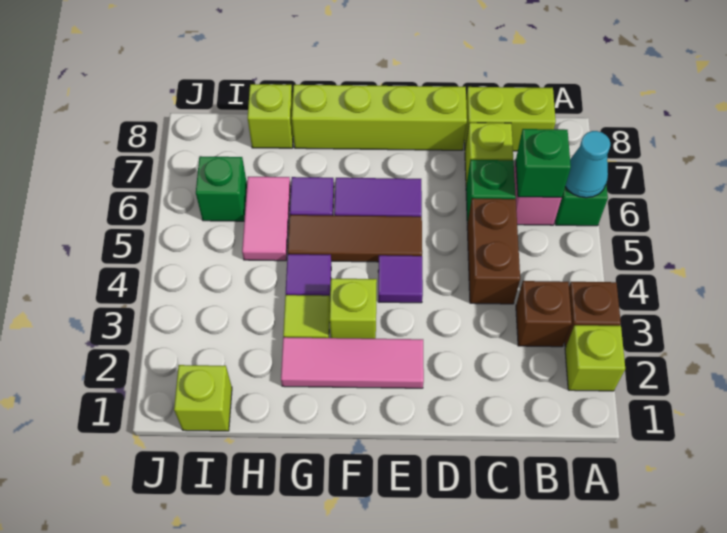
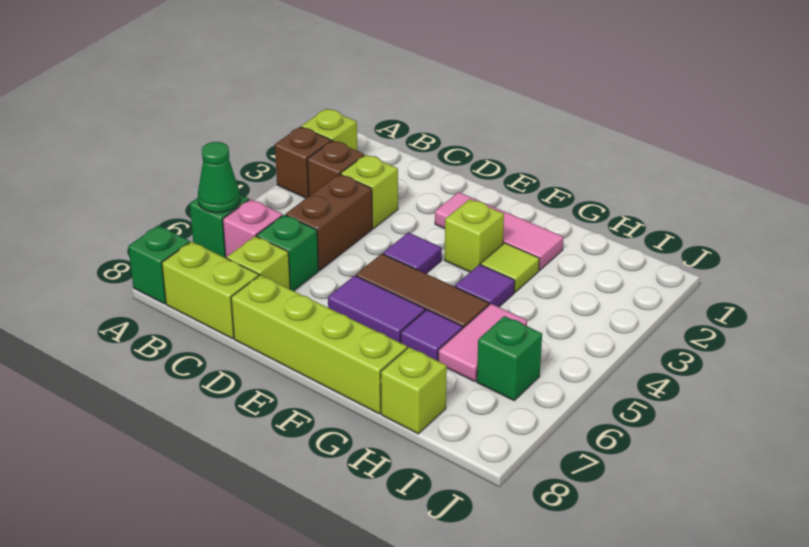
cyan 1x1 cone [565,131,610,198] -> green 1x1 cone [198,142,240,213]
green 1x1 brick [516,129,571,198] -> green 1x1 brick moved to [128,226,190,304]
lime 1x1 brick [174,365,232,431] -> lime 1x1 brick moved to [341,155,398,228]

